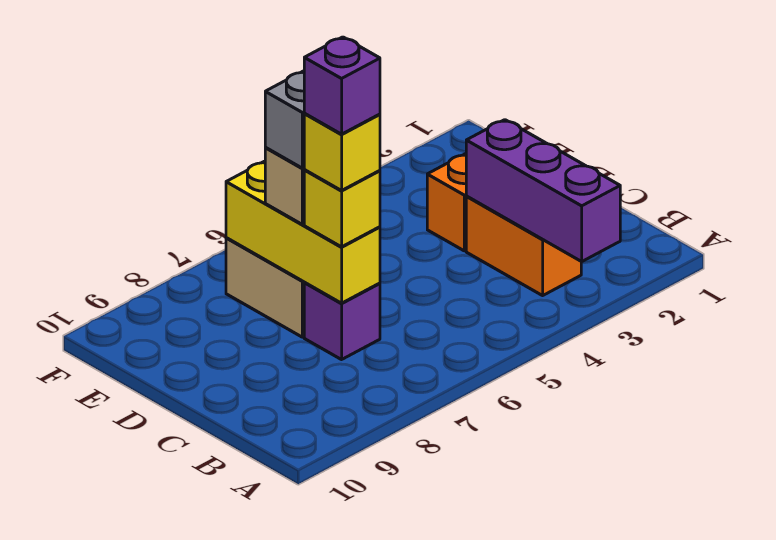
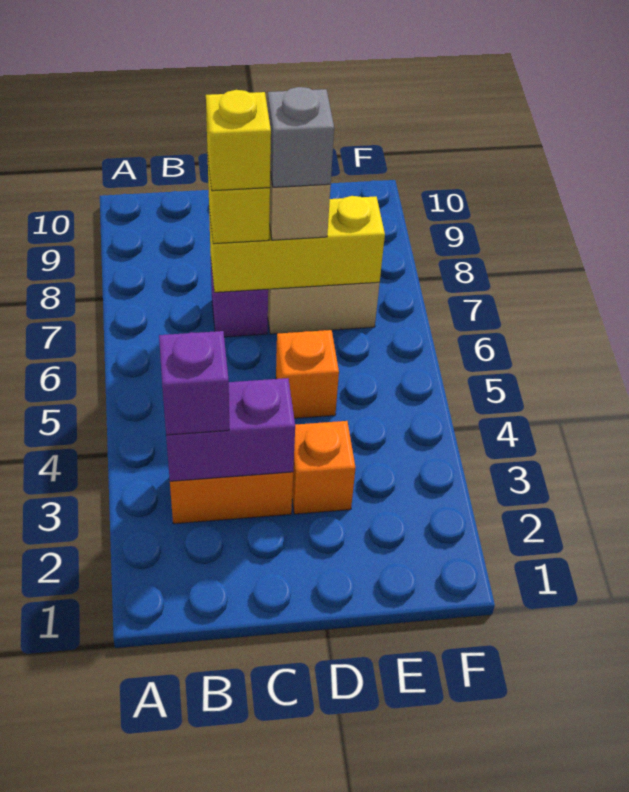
purple 1x3 brick [466,120,620,262] -> purple 1x2 brick [166,378,295,481]
purple 1x1 brick [304,37,380,134] -> purple 1x1 brick moved to [159,331,229,435]
none -> orange 1x1 brick [276,330,339,418]

